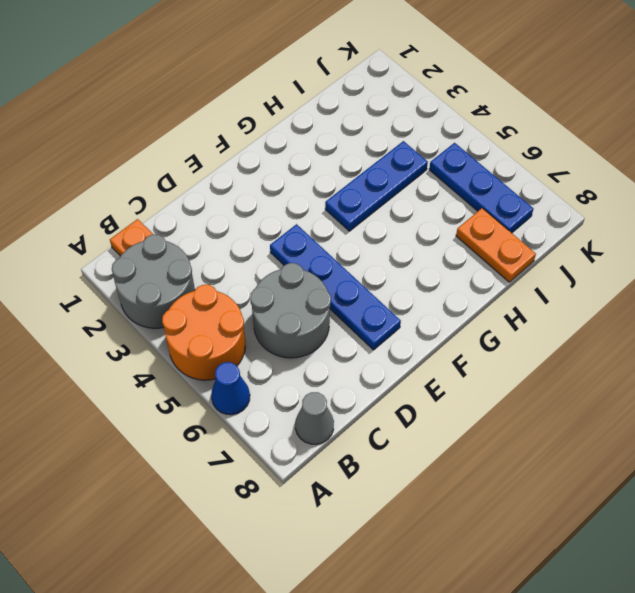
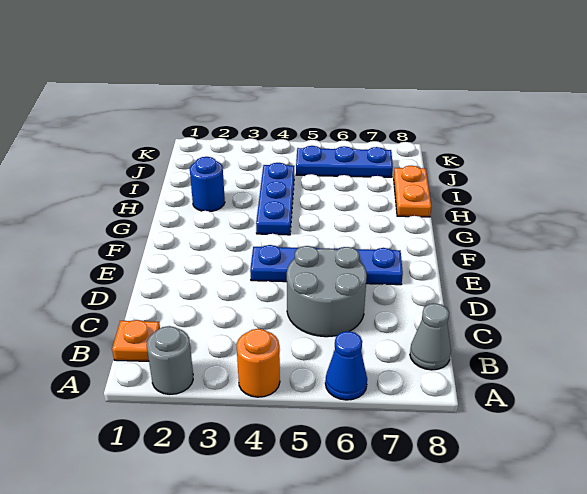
grey 2x2 round brick [112,234,195,328] -> grey 1x1 round brick [147,326,193,394]
orange 2x2 round brick [162,285,245,380] -> orange 1x1 round brick [236,329,280,397]
none -> blue 1x1 round brick [190,157,225,211]
orange 1x2 plate [456,208,536,282] -> orange 1x2 plate turned to [394,166,431,217]

